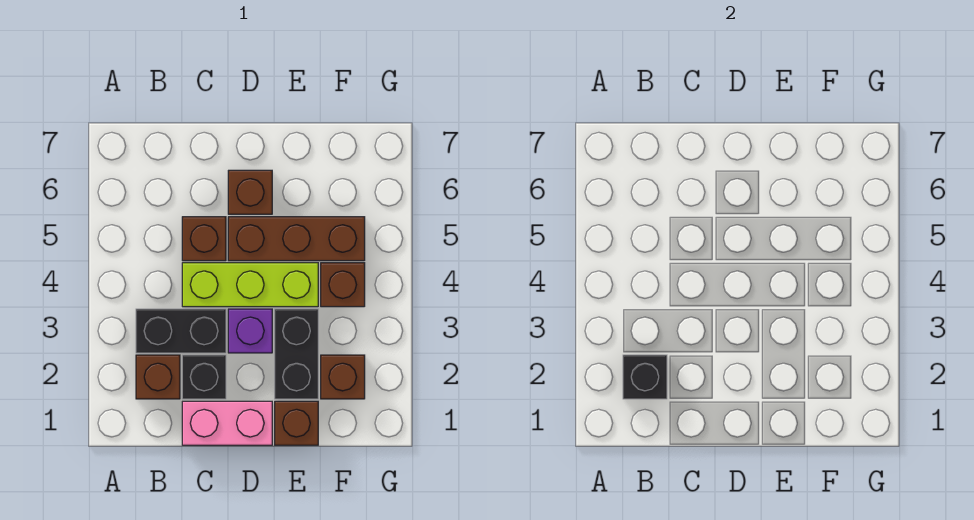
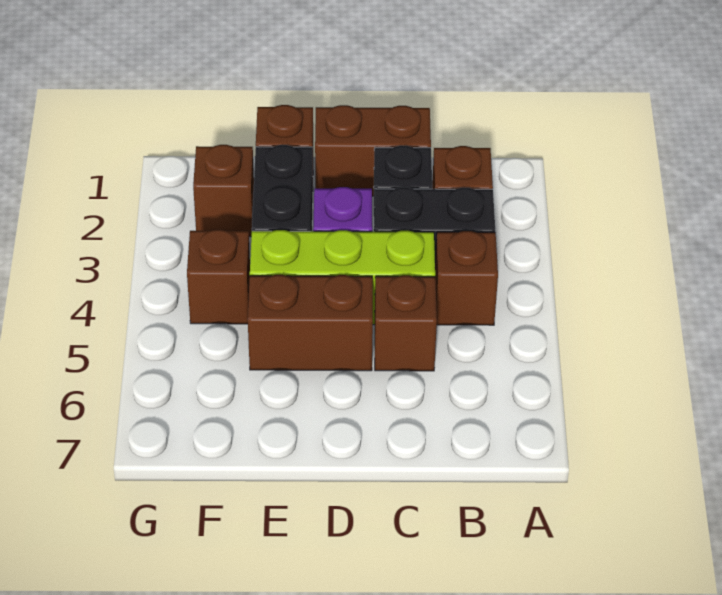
black 1x1 brick [623,355,667,399] -> none
pink 1x2 brick [182,401,272,445] -> brown 1x2 brick [315,105,431,196]
brown 1x3 brick [228,217,365,261] -> brown 1x2 brick [248,275,373,371]
brown 1x1 brick [228,170,272,214] -> brown 1x1 brick moved to [435,231,498,325]

